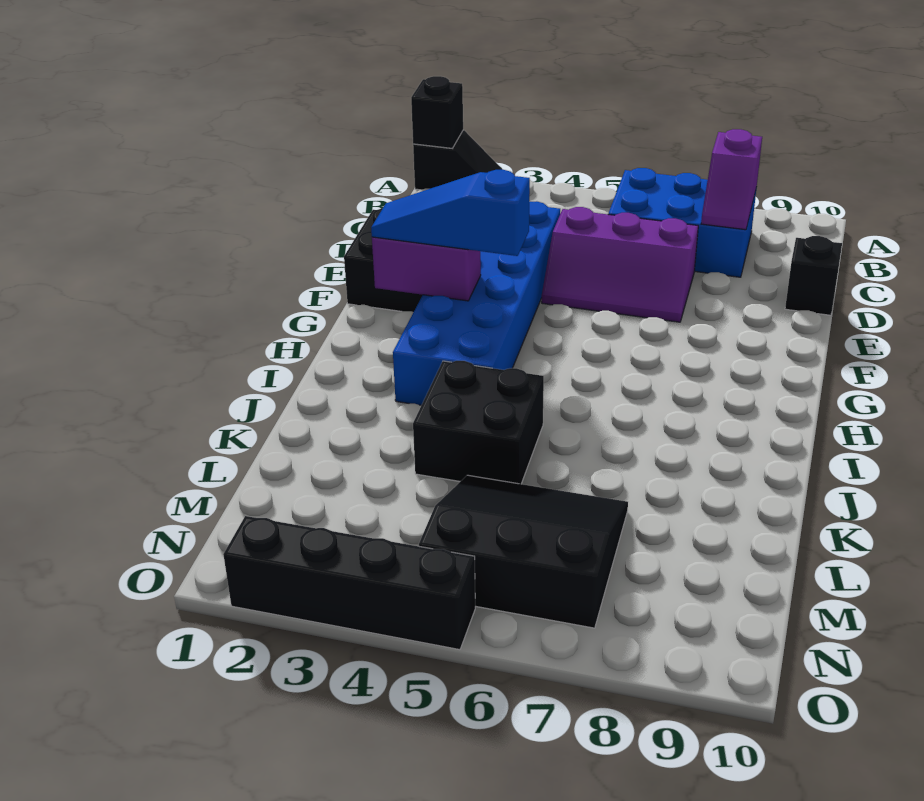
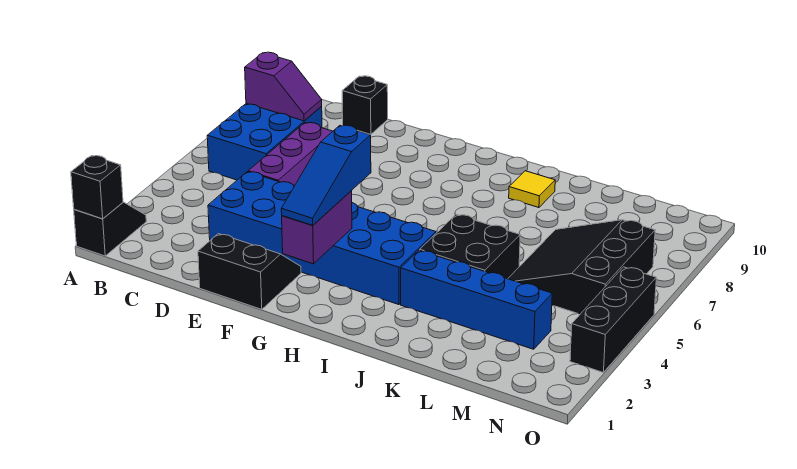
none -> blue 1x4 brick [401,250,552,349]
none -> yellow 1x1 tile [509,171,555,208]
black 1x4 brick [223,516,475,650] -> black 1x3 brick [570,267,656,373]

